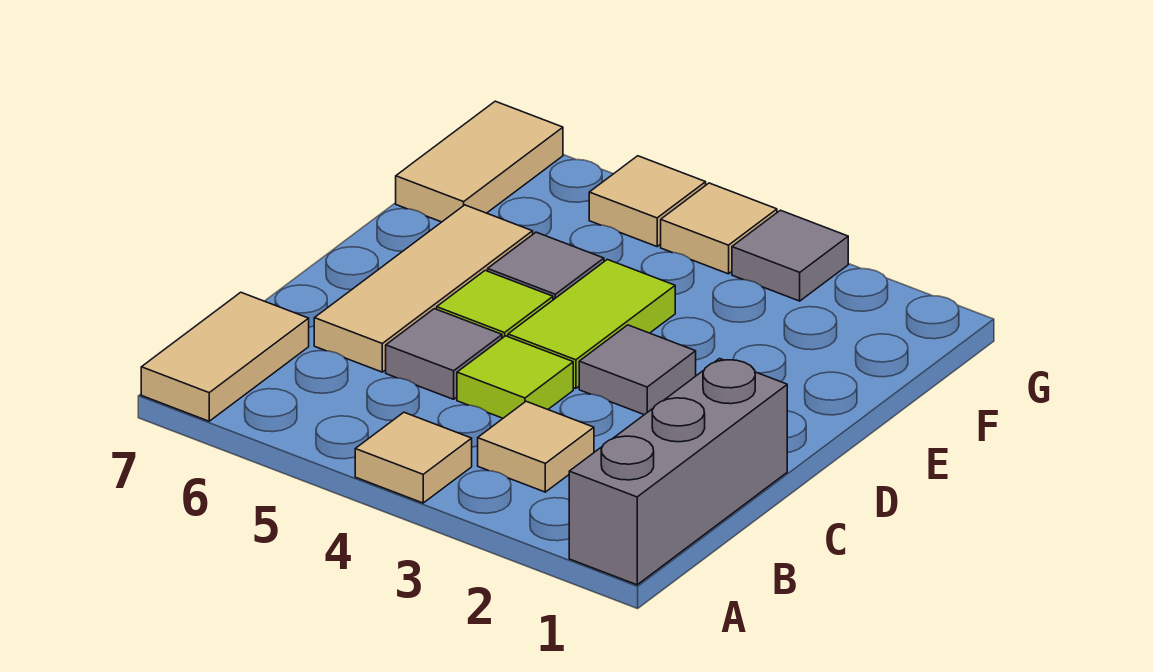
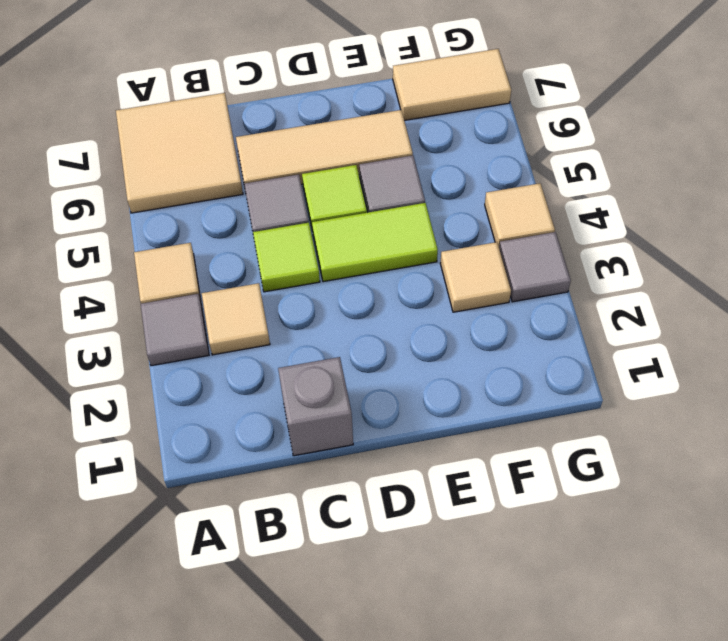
grey 1x3 brick [569,359,787,585] -> grey 1x1 brick [278,357,353,456]
tan 1x2 tile [141,292,309,421] -> tan 2x2 tile [116,93,243,213]
grey 1x1 tile [579,325,696,415] -> grey 1x1 tile moved to [141,294,209,366]
tan 1x1 tile [589,156,706,246] -> tan 1x1 tile moved to [440,242,511,312]

